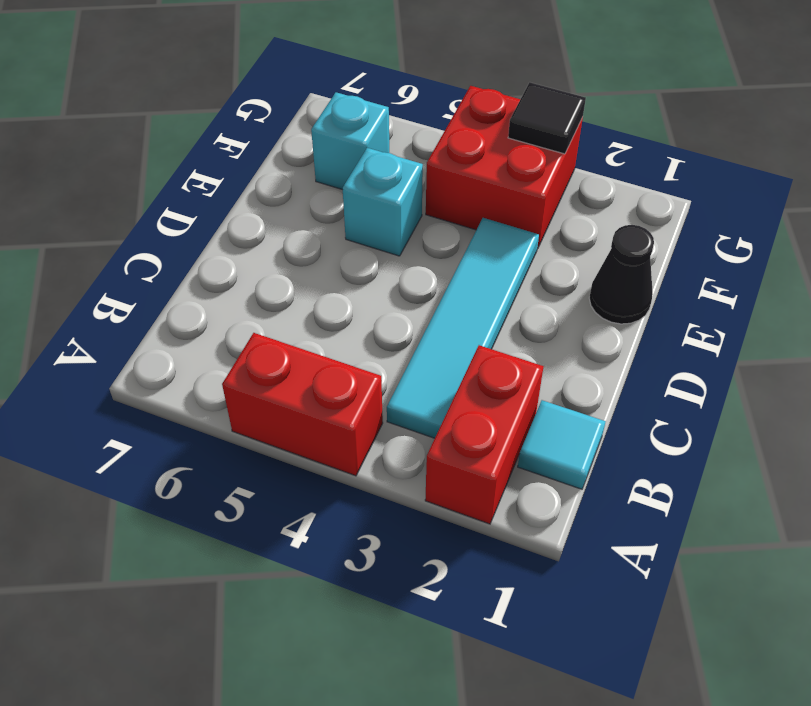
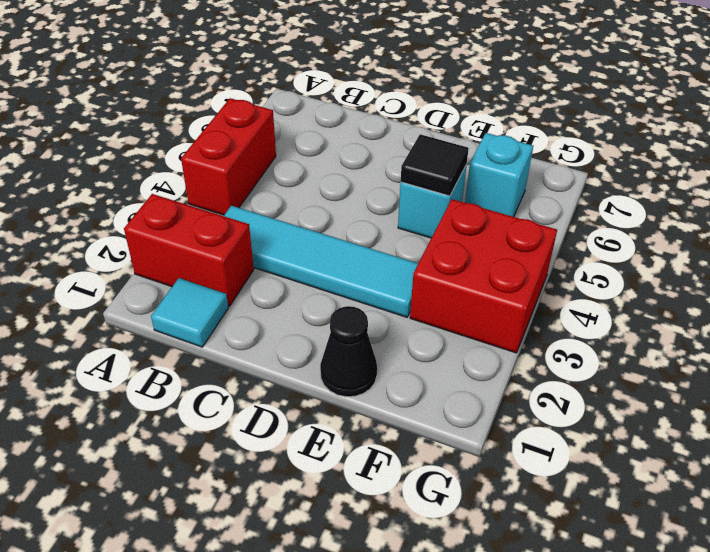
black 1x1 tile [508,82,586,154] -> black 1x1 tile moved to [401,134,469,196]

